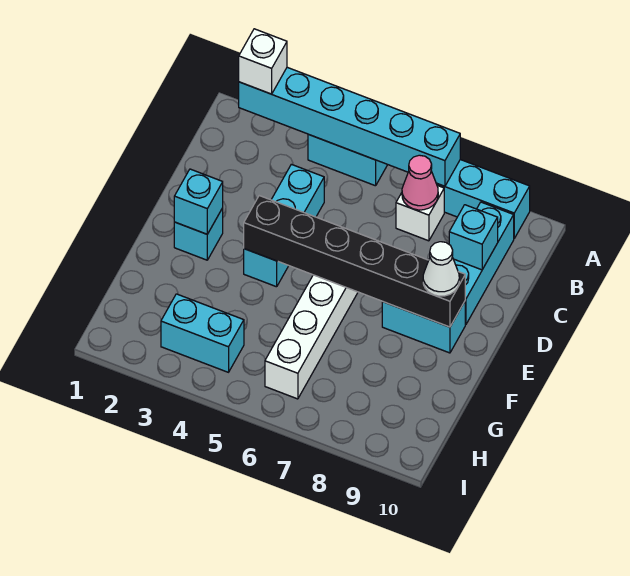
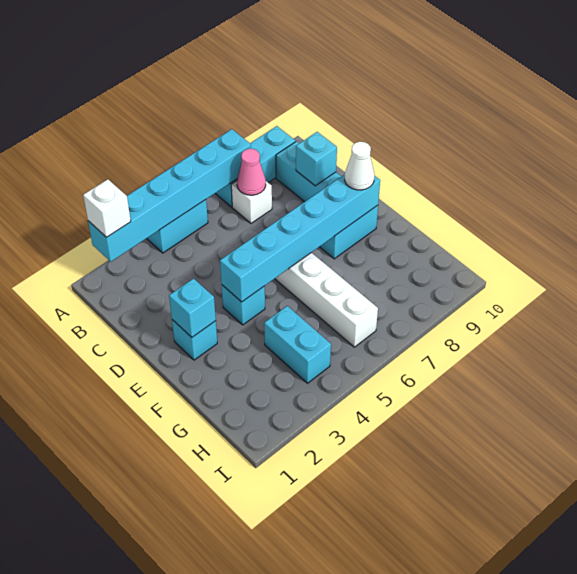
cyan 1x3 brick [244,164,324,287] -> cyan 1x1 brick [222,285,265,325]
black 1x6 brick [244,196,465,327] -> cyan 1x6 brick [220,174,380,302]
cyan 1x2 brick [161,294,244,372] -> cyan 1x2 brick turned to [264,306,331,383]

